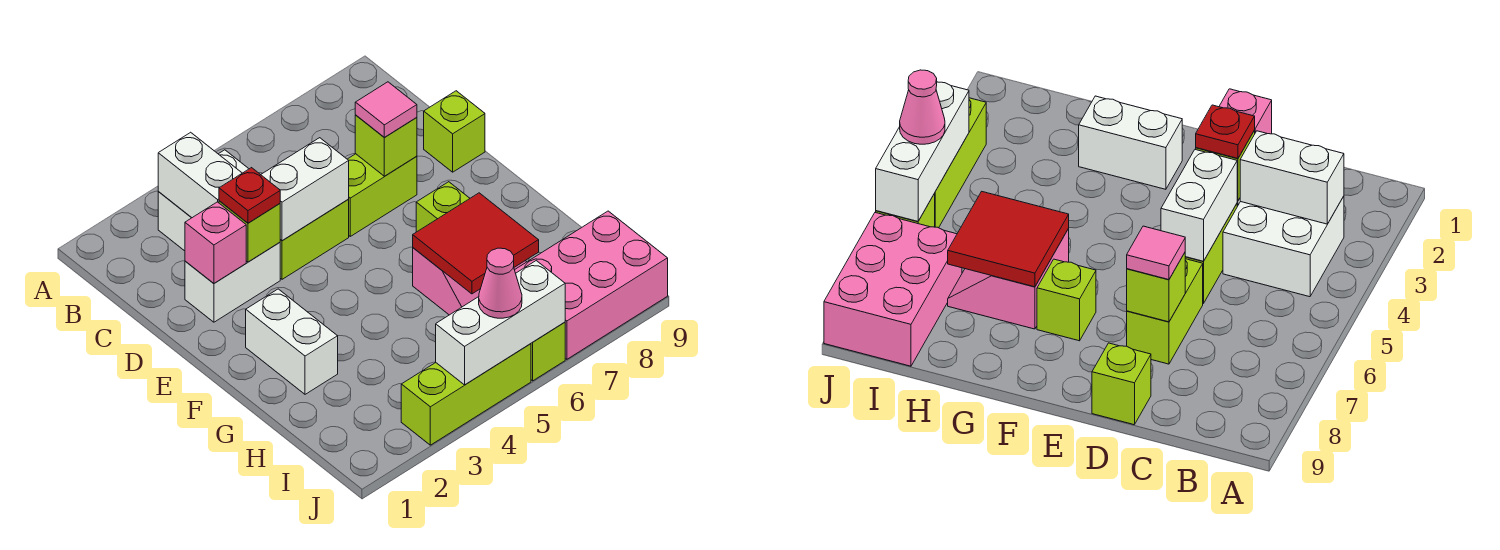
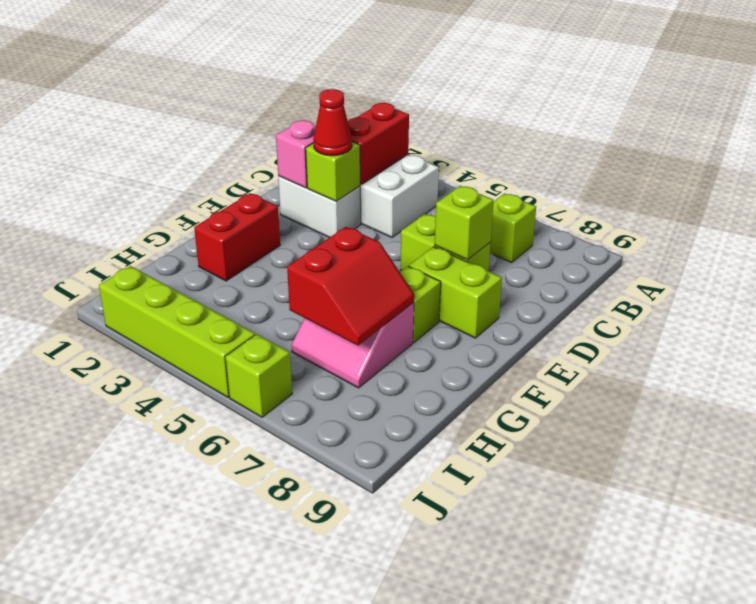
white 1x2 brick [158,132,242,218] -> red 1x2 brick [348,103,409,185]
red 1x1 plate [219,168,280,223] -> red 1x1 cone [313,89,352,156]
lime 1x2 brick [280,199,349,279] -> lime 1x2 brick moved to [409,247,502,338]
white 1x2 brick [261,138,349,241] -> none
pink 1x1 tile [355,82,417,138] -> none
lime 1x1 brick [424,91,485,172] -> lime 1x1 brick moved to [490,194,536,263]
white 1x2 brick [246,289,338,394] -> red 1x2 brick [194,193,280,281]
red 2x2 tile [413,193,539,294] -> red 2x2 slope [287,227,414,346]
pink 2x3 brick [515,211,668,359] -> none
lime 1x3 brick [401,344,531,445] -> lime 1x4 brick [99,266,255,397]
white 1x3 brick [436,261,565,385] -> none
pink 1x1 cone [479,248,522,318] -> none

